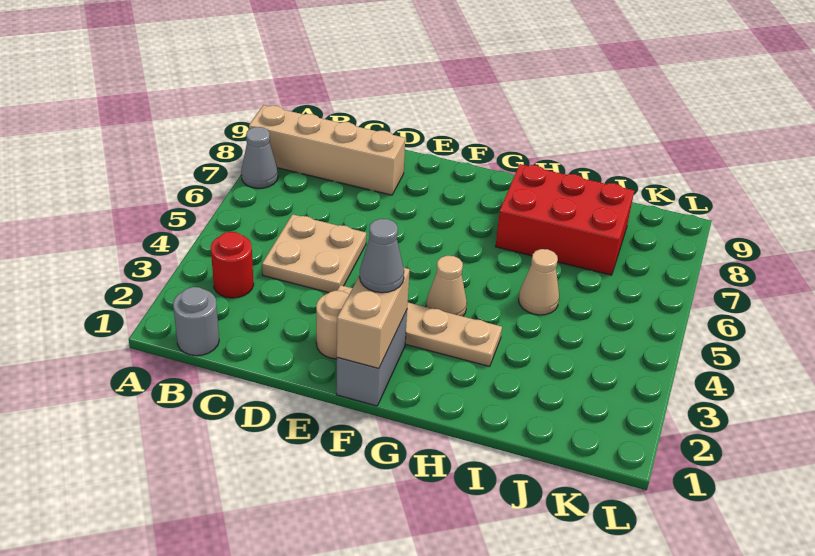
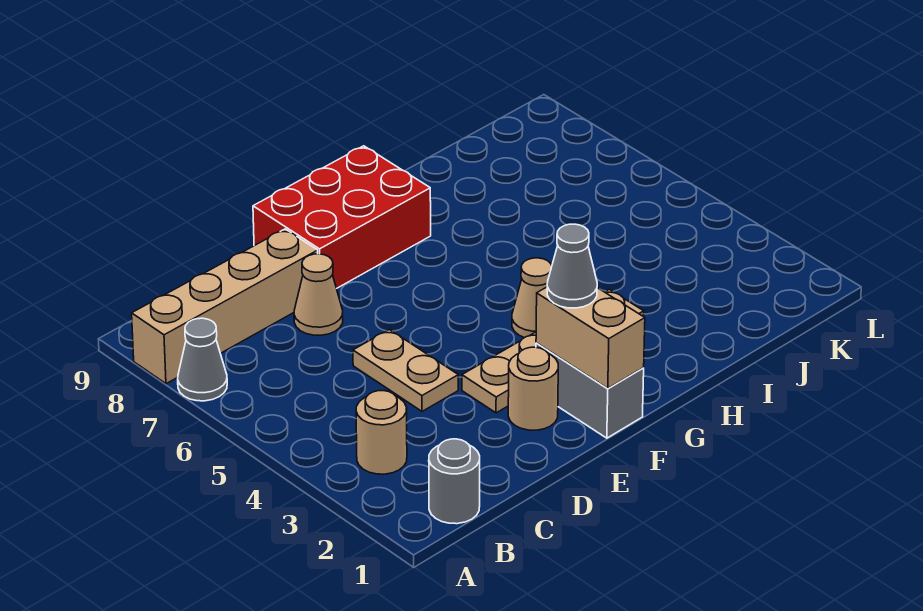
red 1x1 round brick [211,232,254,298] -> tan 1x1 round brick [356,391,407,474]
tan 2x2 plate [262,214,366,293] -> tan 1x2 plate [353,329,458,411]
red 2x3 brick [496,164,634,275] -> red 2x3 brick moved to [253,146,431,288]
tan 1x1 cone [519,249,559,315] -> tan 1x1 cone moved to [294,254,343,335]

